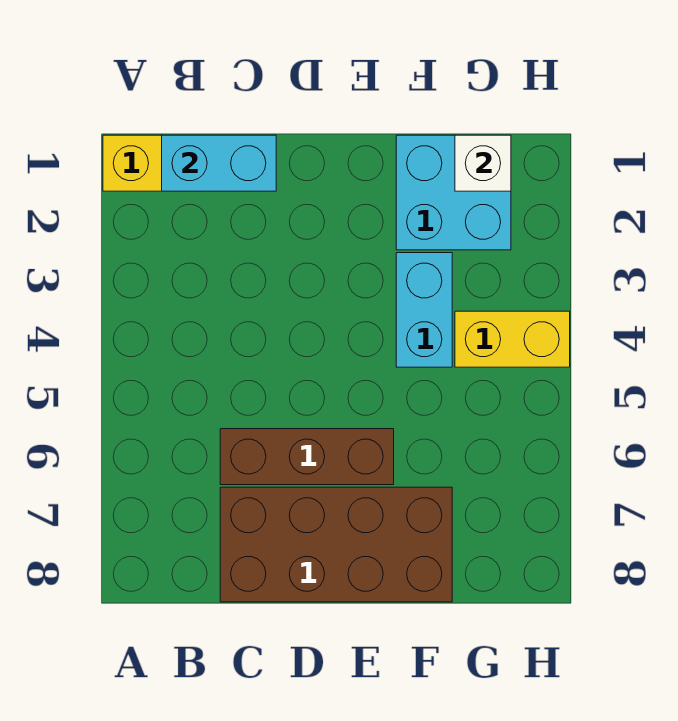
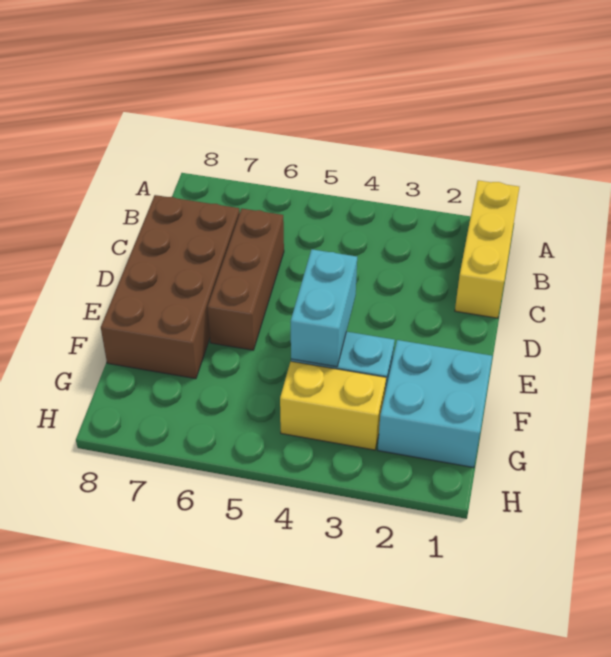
cyan 1x2 brick [162,135,276,191] -> cyan 1x2 brick moved to [291,249,357,367]
white 1x1 brick [455,135,511,191] -> none
yellow 1x2 brick [455,311,570,367] -> yellow 1x2 brick turned to [280,361,386,450]

